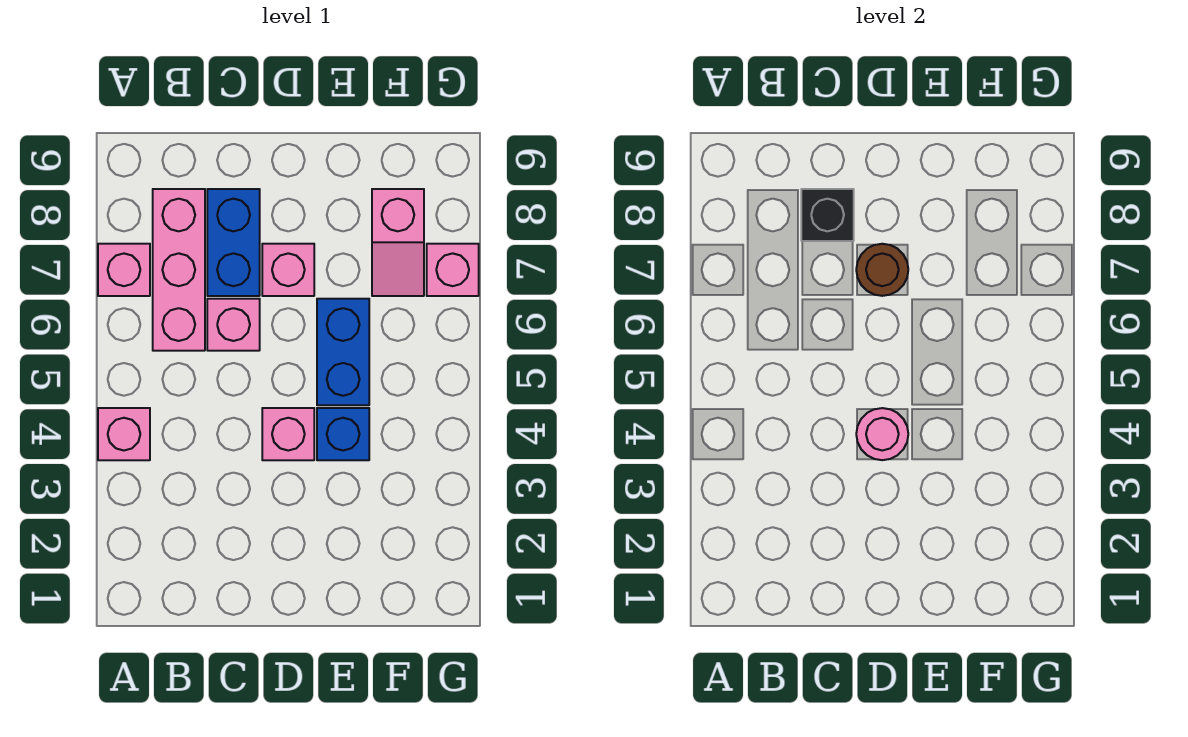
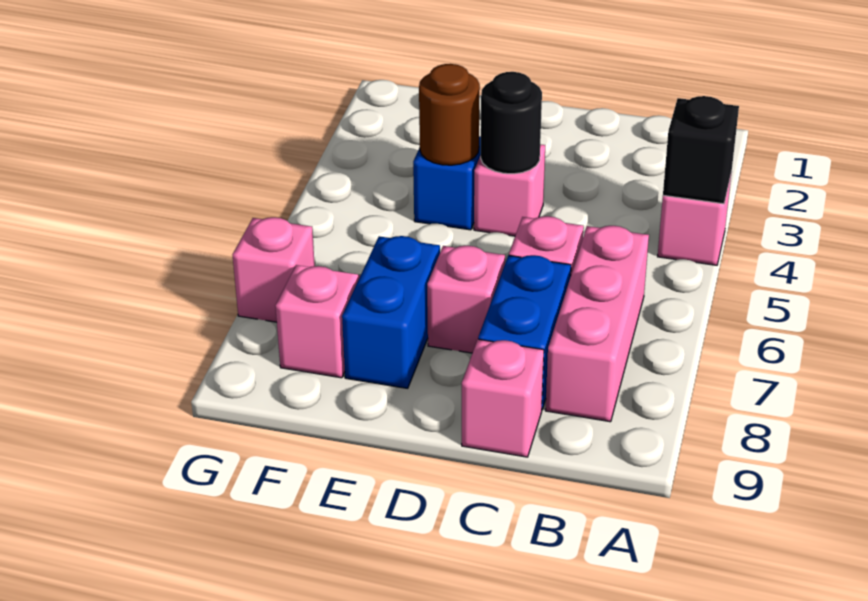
pink 1x1 brick [98,244,150,296] -> pink 1x1 brick moved to [462,339,544,457]
black 1x1 brick [801,189,854,241] -> black 1x1 brick moved to [663,96,739,204]
pink 1x1 round brick [856,408,908,460] -> black 1x1 round brick [481,72,542,174]
brown 1x1 round brick [856,244,908,296] -> brown 1x1 round brick moved to [419,64,480,165]
blue 1x2 brick [317,299,369,405] -> blue 1x2 brick moved to [342,236,440,388]

